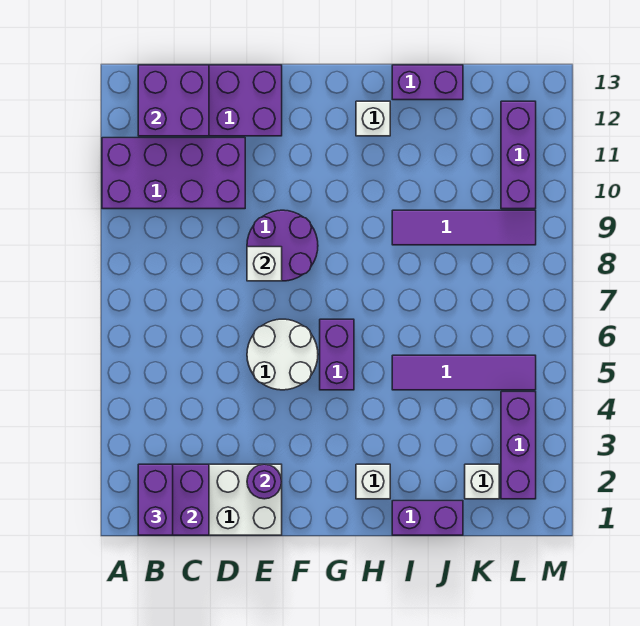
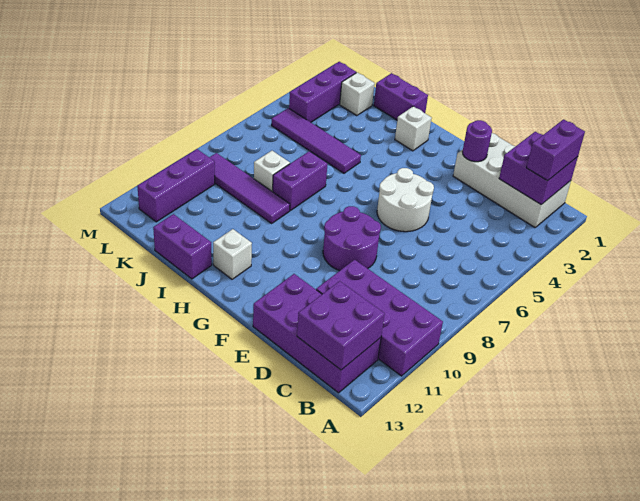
white 1x1 brick [247,247,282,281] -> white 1x1 brick moved to [254,151,290,192]
purple 1x2 brick [320,319,354,390] -> purple 1x2 brick moved to [273,151,327,211]

